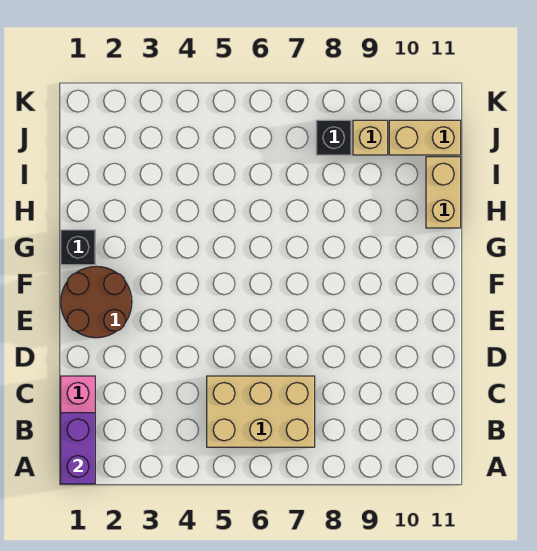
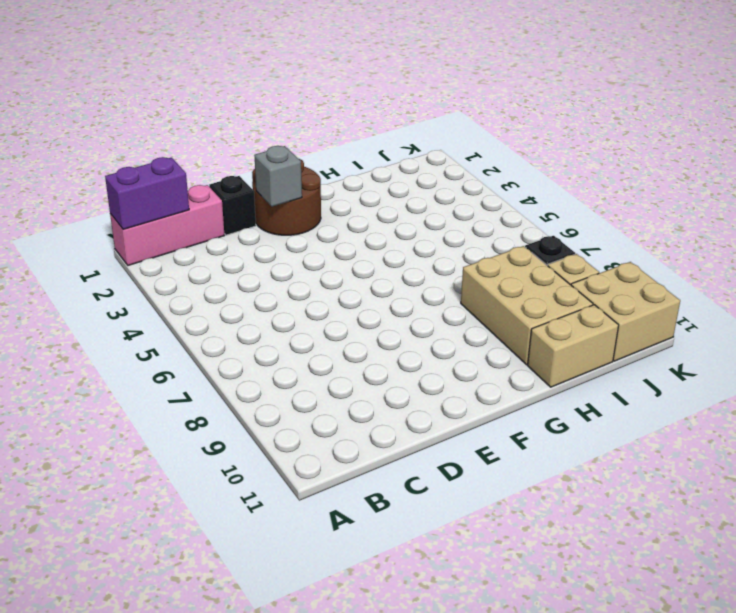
tan 2x3 brick [207,376,315,447] -> tan 2x3 brick moved to [461,246,593,365]
none -> grey 1x1 brick [254,146,302,207]
black 1x1 brick [61,230,95,265] -> black 1x1 brick moved to [209,176,256,235]
tan 1x2 brick [389,120,461,155] -> tan 2x2 brick [571,262,680,361]

